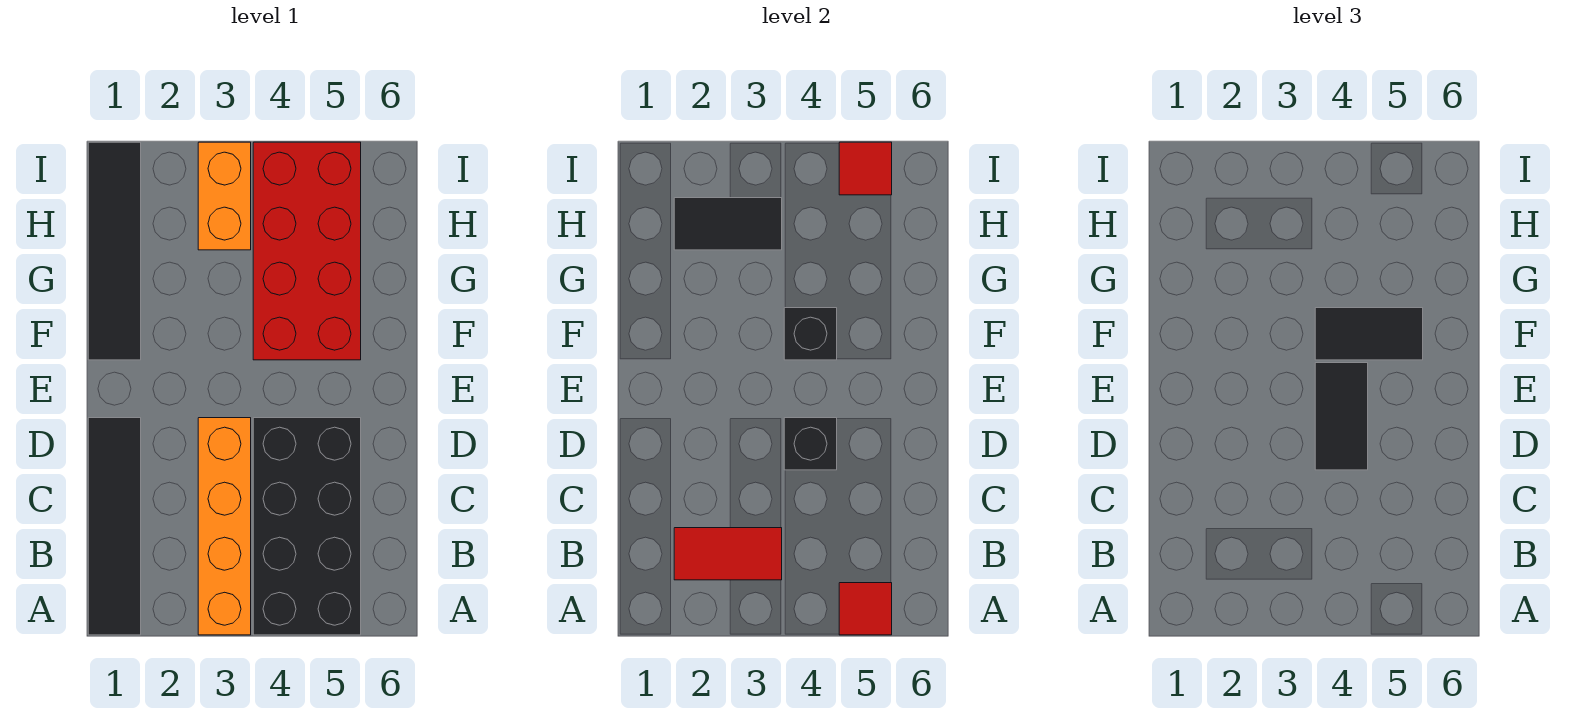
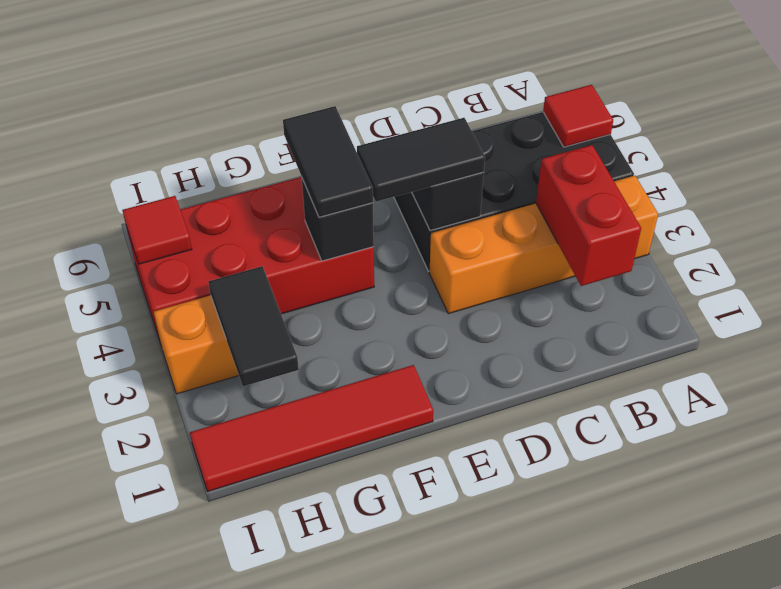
black 1x4 tile [88,418,141,635] -> none
red 1x2 tile [674,528,782,580] -> red 1x2 brick [536,145,641,286]
black 1x4 tile [88,142,141,360] -> red 1x4 tile [190,365,433,492]

